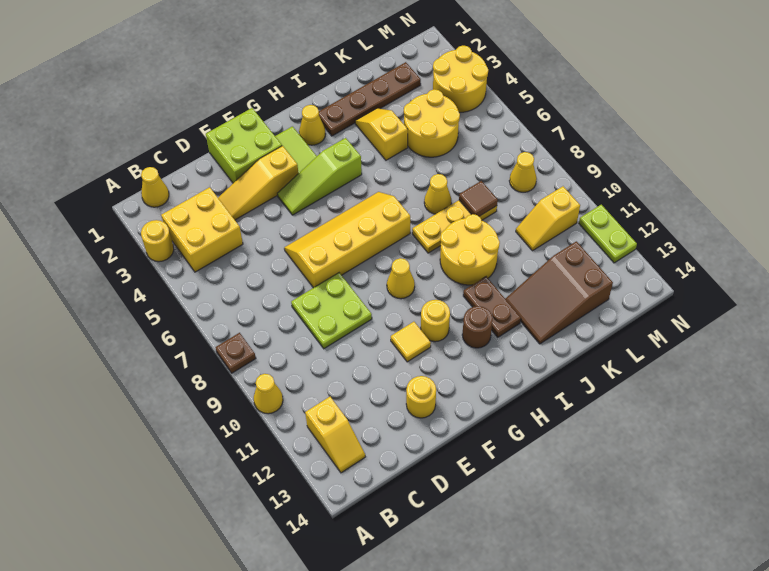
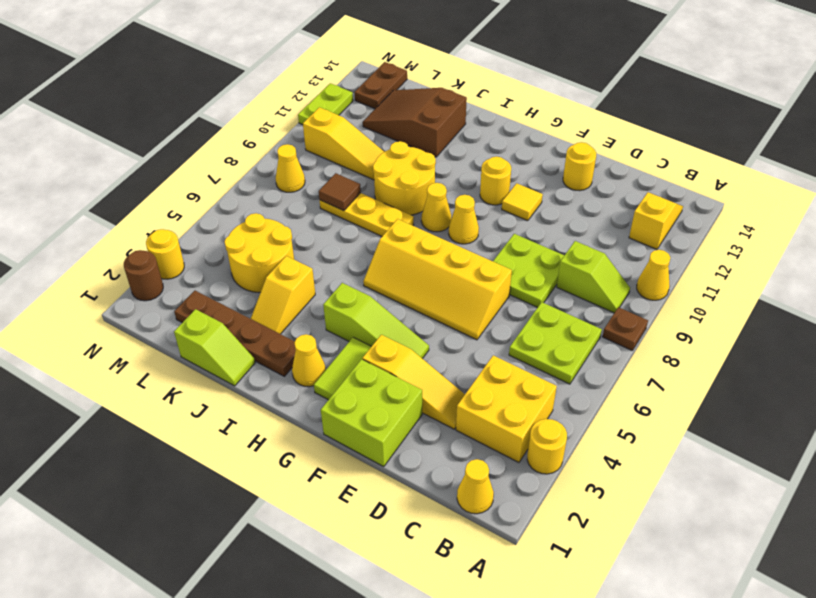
none -> lime 2x2 plate [509,302,602,384]
none -> lime 1x2 slope [557,241,630,313]
brown 1x1 round brick [462,306,493,348] -> brown 1x1 round brick moved to [124,250,163,301]
brown 1x2 plate [463,277,521,337] -> brown 1x2 plate moved to [354,62,407,109]
none -> lime 1x2 slope [174,309,255,386]
yellow 1x1 cone [424,174,451,214] -> yellow 1x1 cone moved to [421,183,451,232]
brown 2x3 slope [505,241,613,344] -> brown 2x3 slope turned to [363,88,467,157]
yellow 1x2 slope [516,186,580,251] -> yellow 1x3 slope [303,107,384,180]
yellow 2x2 round brick [433,46,488,112] -> yellow 1x1 round brick [146,229,184,279]

